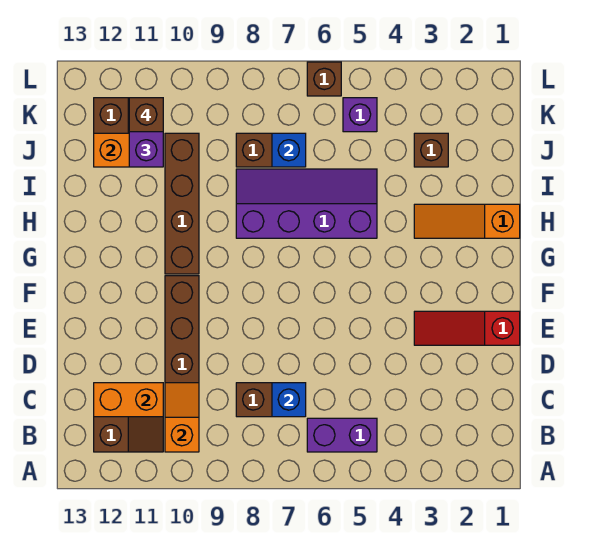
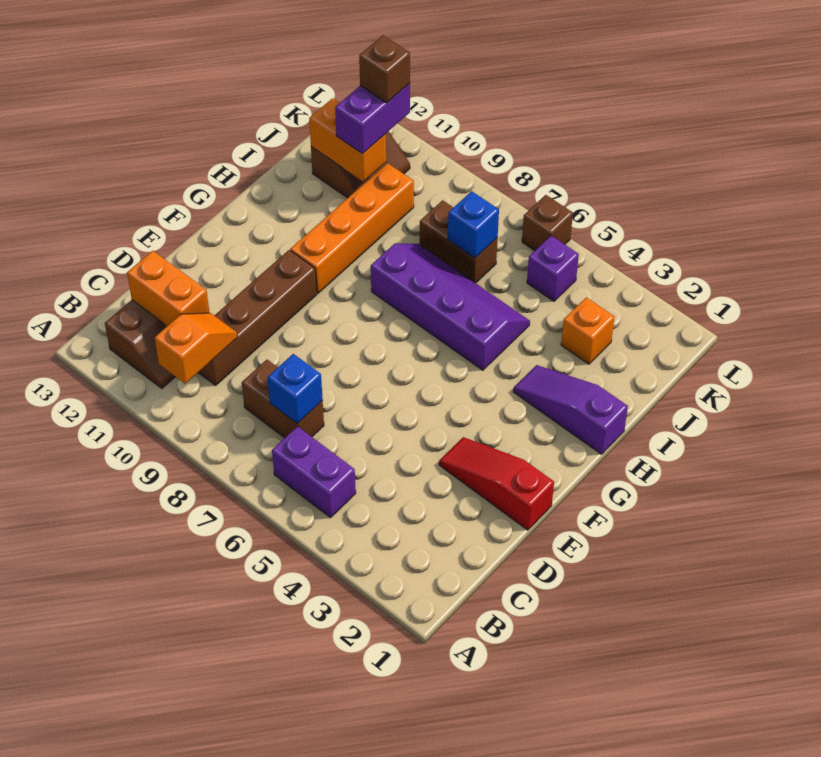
brown 1x4 brick [165,133,199,274] -> orange 1x4 brick [290,163,414,293]
orange 1x3 slope [414,204,520,238] -> purple 1x3 slope [513,365,628,454]
brown 1x1 brick [414,133,448,167] -> orange 1x1 brick [561,297,615,364]

